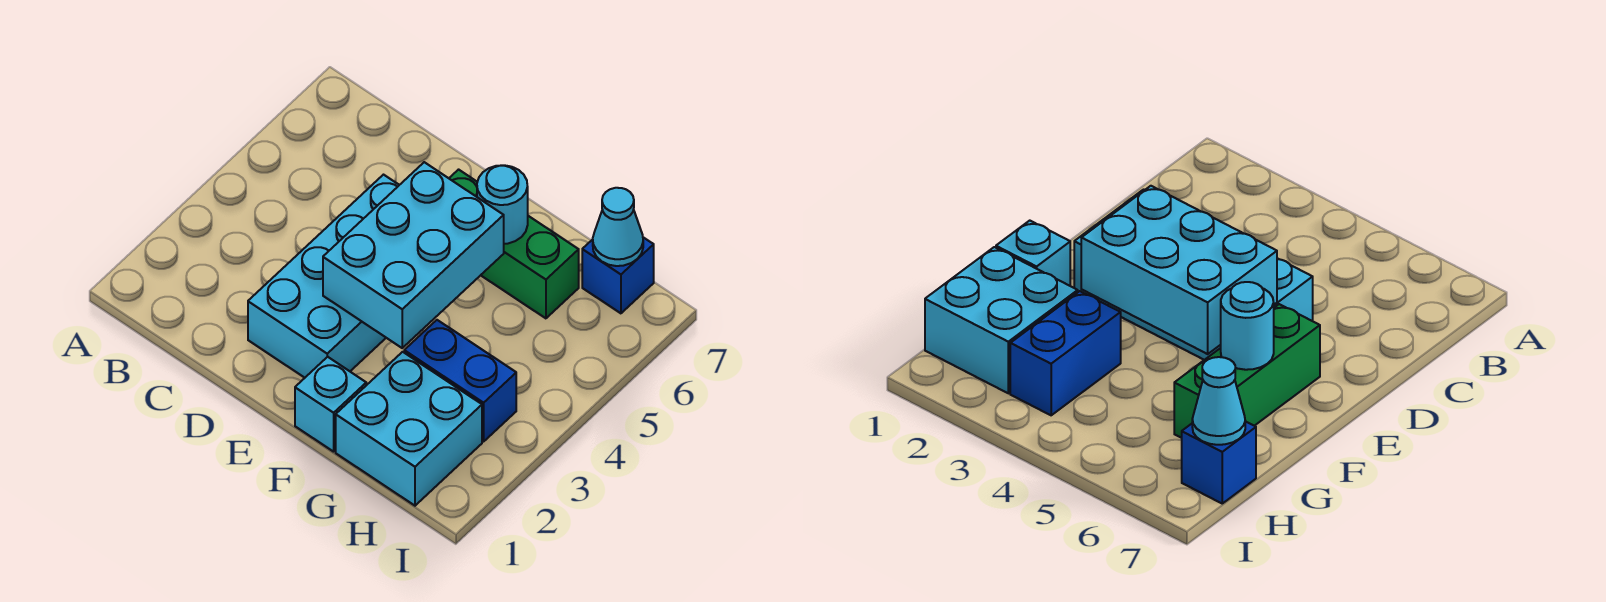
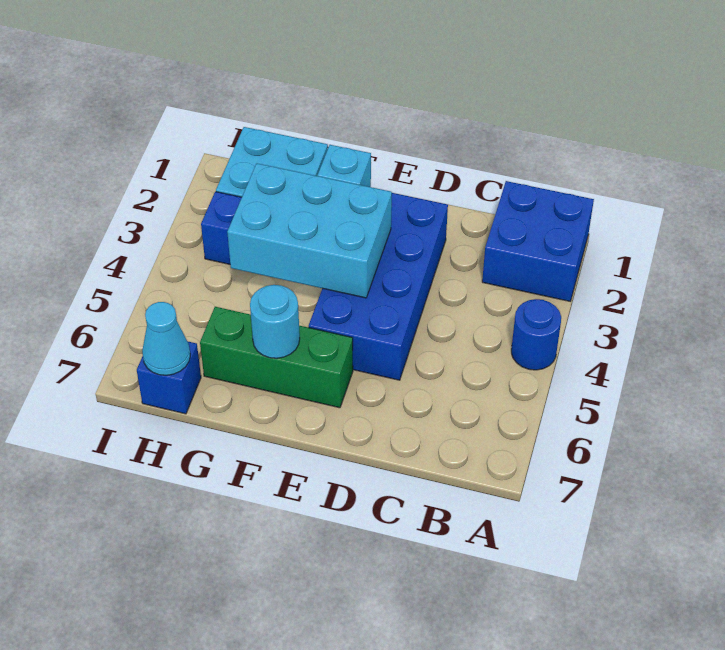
none -> blue 2x2 brick [482,181,594,301]
none -> blue 1x1 round brick [511,299,561,370]
cyan 2x4 brick [248,175,399,378] -> blue 2x4 brick [309,193,448,380]
cyan 2x3 brick [323,162,504,348] -> cyan 2x3 brick turned to [227,163,392,298]

